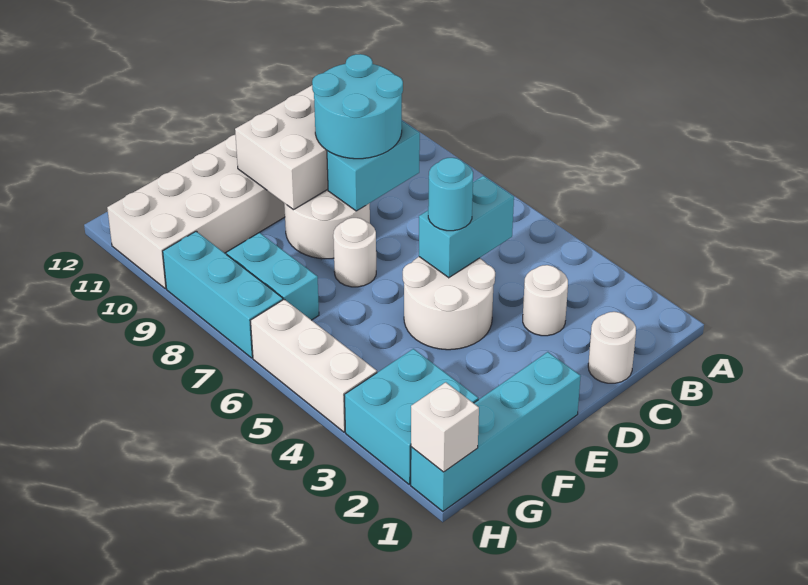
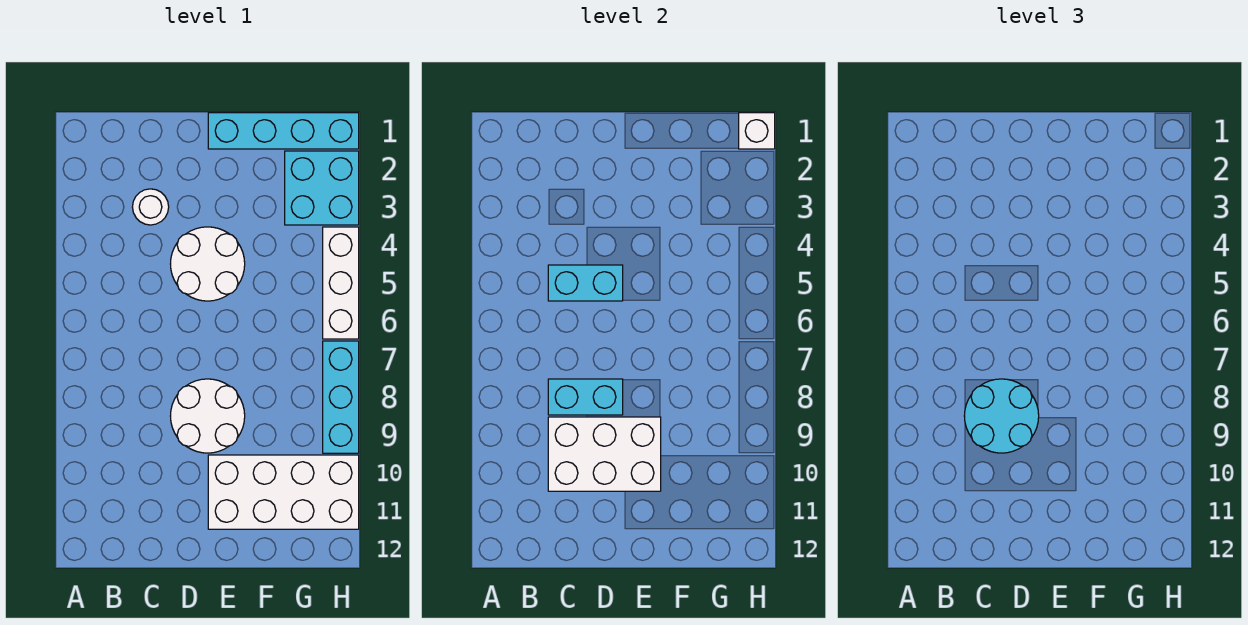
white 1x1 round brick [588,312,636,383] -> none
cyan 1x1 round brick [428,158,473,231] -> none
white 1x1 round brick [333,218,376,287] -> none
cyan 1x2 brick [227,233,319,320] -> none

